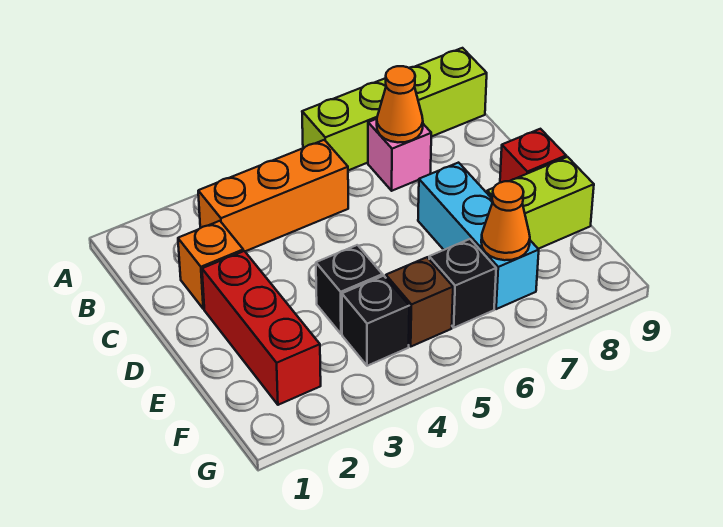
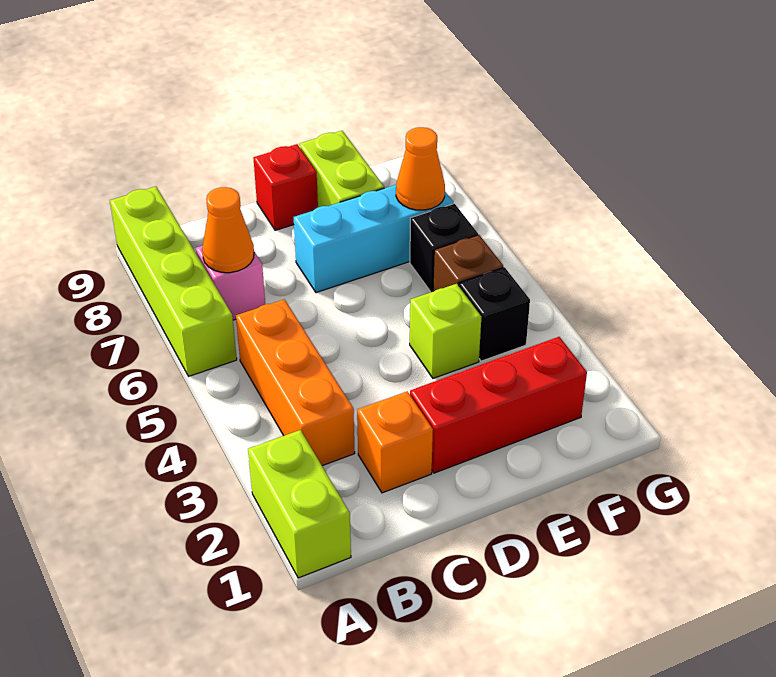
none -> lime 1x2 brick [248,430,351,578]
black 1x1 brick [316,245,383,334] -> lime 1x1 brick [410,284,481,378]

